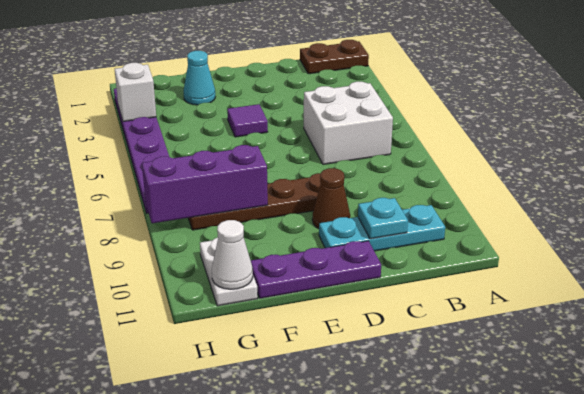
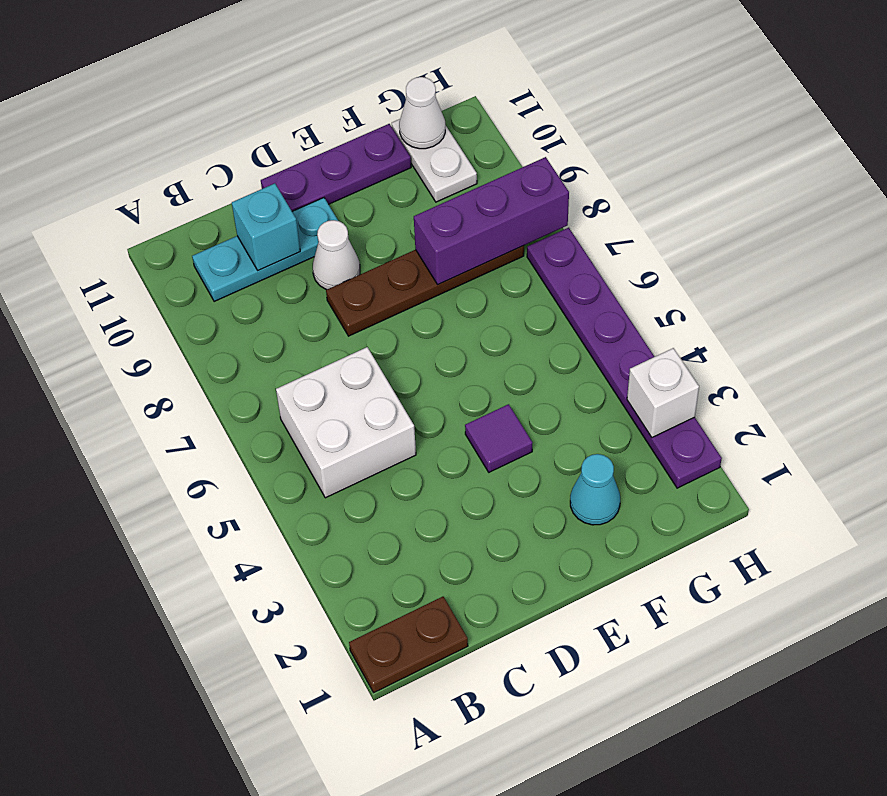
cyan 1x1 plate [358,198,408,239] -> cyan 1x1 brick [232,183,300,270]
brown 1x1 cone [312,168,350,229] -> white 1x1 cone [313,220,360,290]

